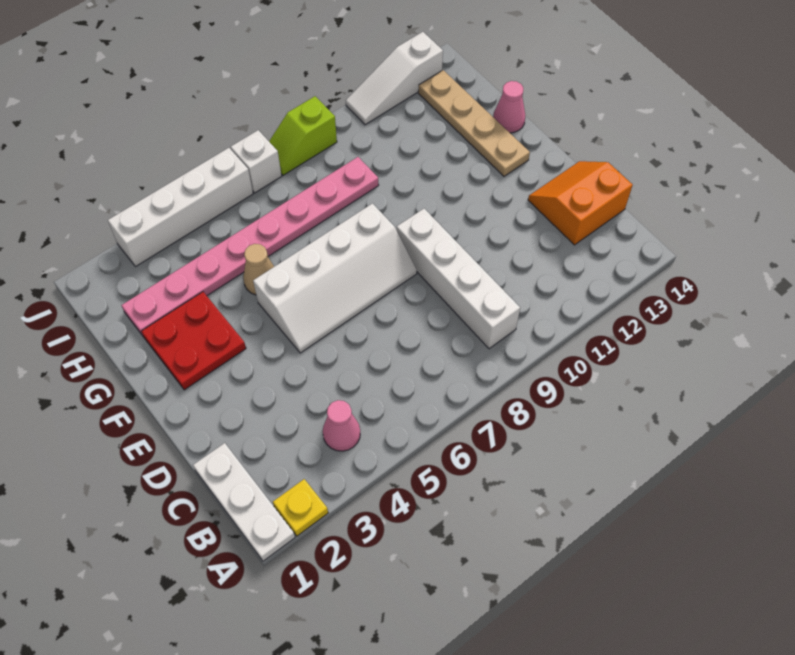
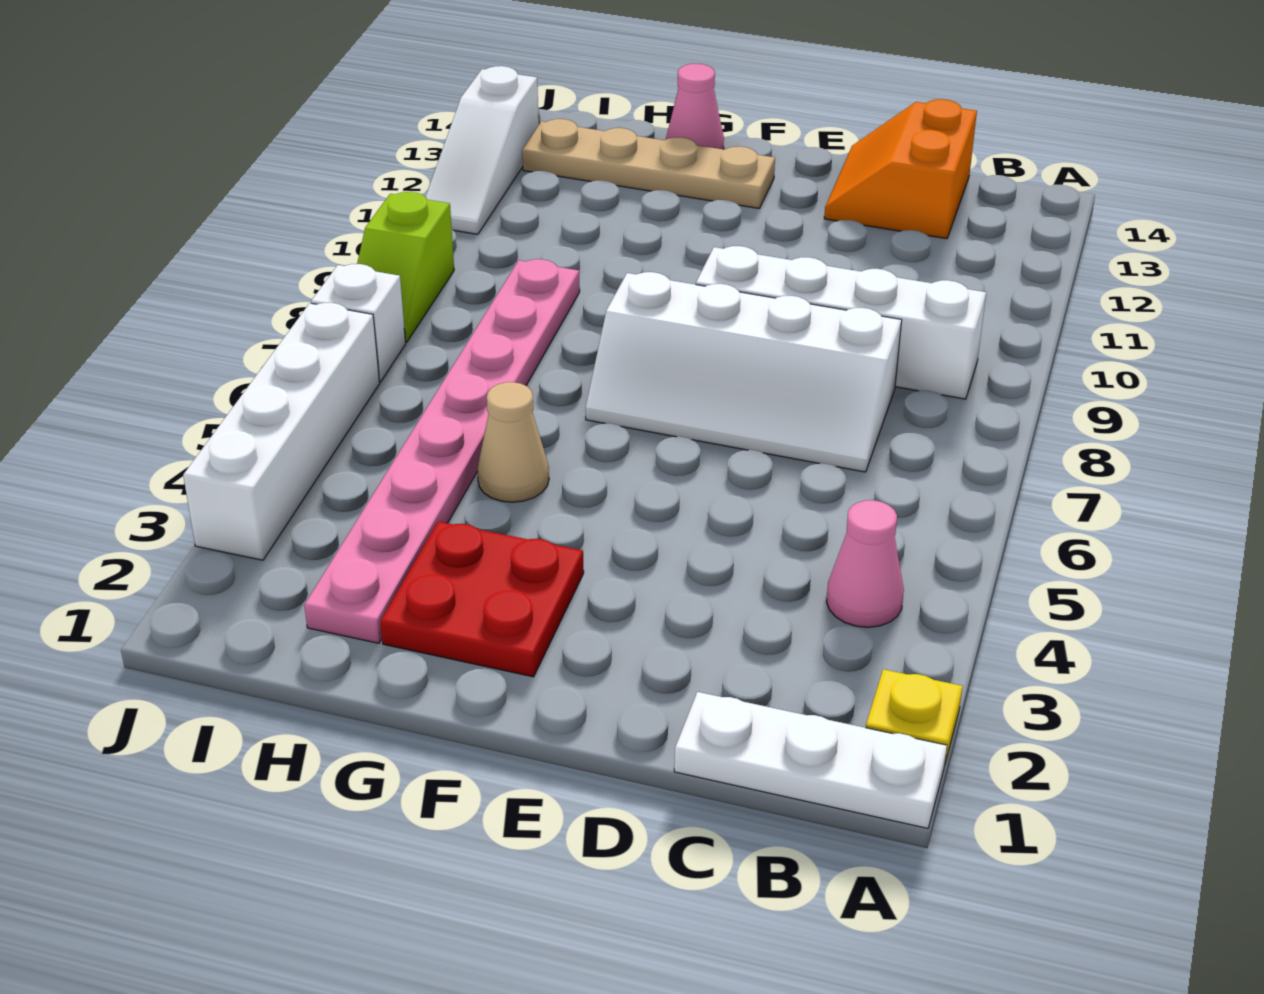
white 2x4 slope [253,203,417,353] -> white 2x4 slope turned to [586,272,902,472]

